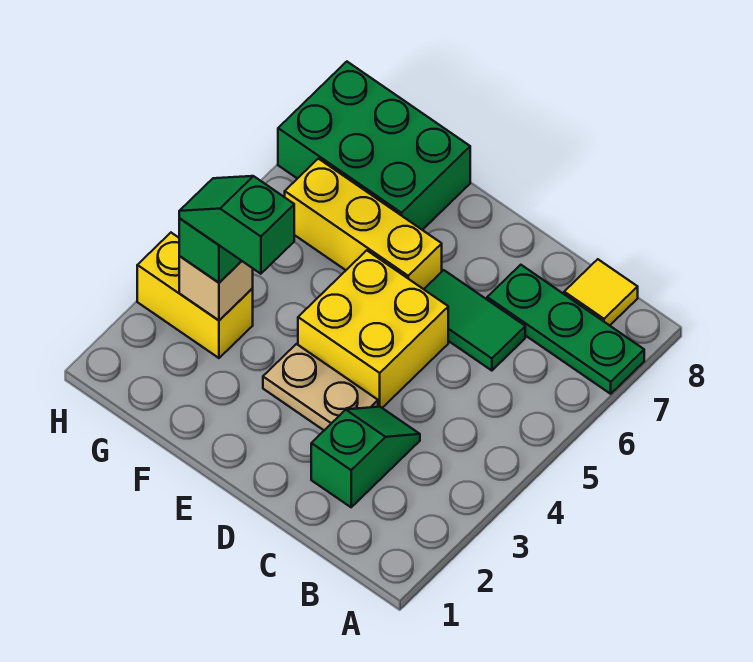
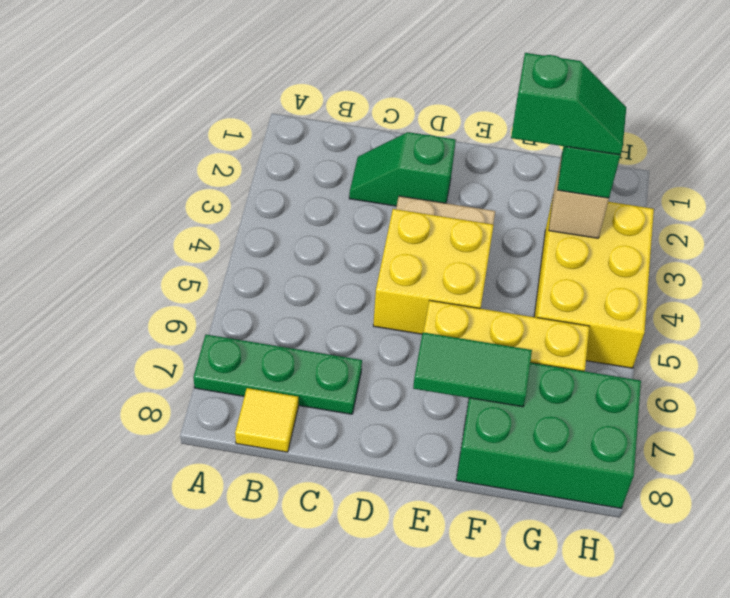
green 1x2 slope [311,407,420,507] -> green 1x2 slope turned to [349,132,456,206]
green 1x2 tile [424,270,525,371] -> green 1x2 tile moved to [413,332,532,407]
yellow 1x2 brick [137,233,253,358] -> yellow 2x3 brick [534,197,654,368]

